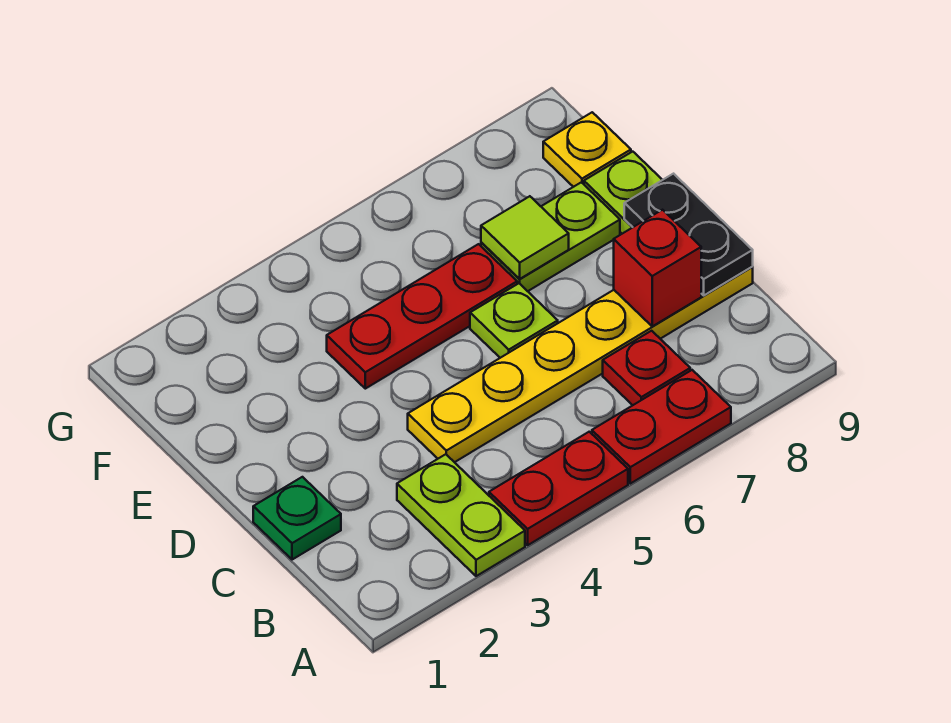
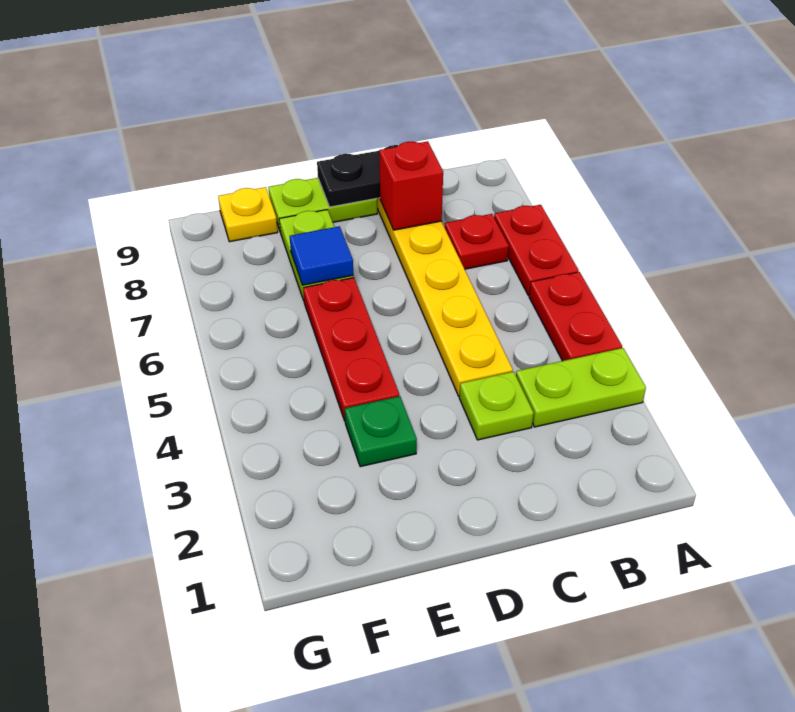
green 1x1 plate [253,477,341,560] -> green 1x1 plate moved to [345,396,417,467]
lime 1x1 plate [470,283,558,358] -> lime 1x1 plate moved to [459,372,533,440]
lime 1x1 tile [481,196,569,279] -> blue 1x1 tile [290,226,353,285]

